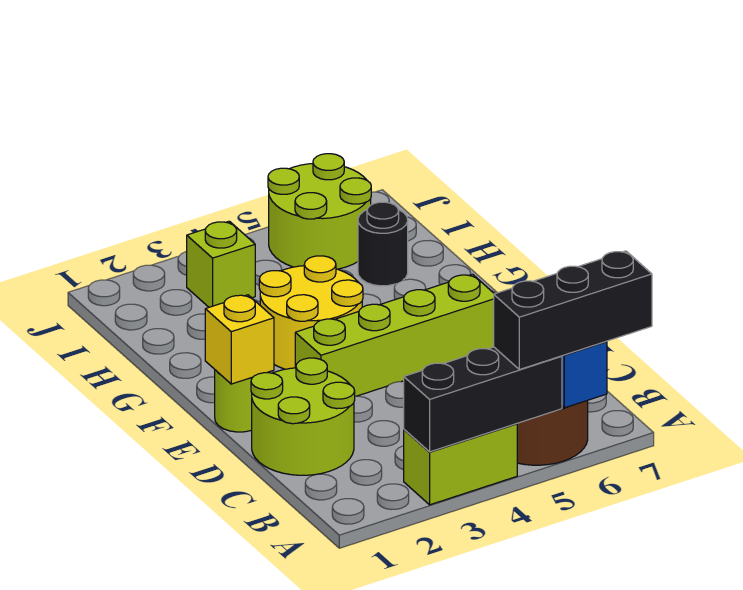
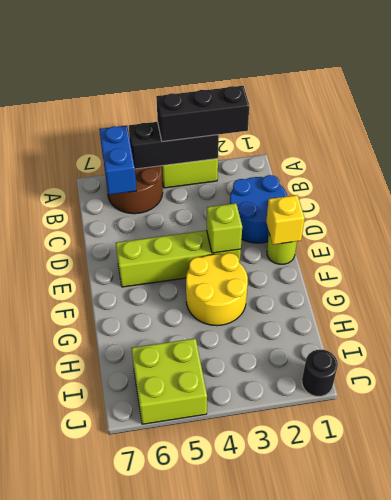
black 1x3 brick [494,251,652,370] -> black 1x3 brick moved to [156,86,249,141]
lime 2x2 round brick [251,358,355,475] -> blue 2x2 round brick [230,175,287,243]
black 1x1 round brick [358,202,408,286] -> black 1x1 round brick moved to [302,349,338,396]
lime 1x1 brick [187,221,255,307] -> lime 1x1 brick moved to [207,203,242,253]
lime 2x2 round brick [268,154,371,269] -> lime 2x2 brick [131,338,207,424]

